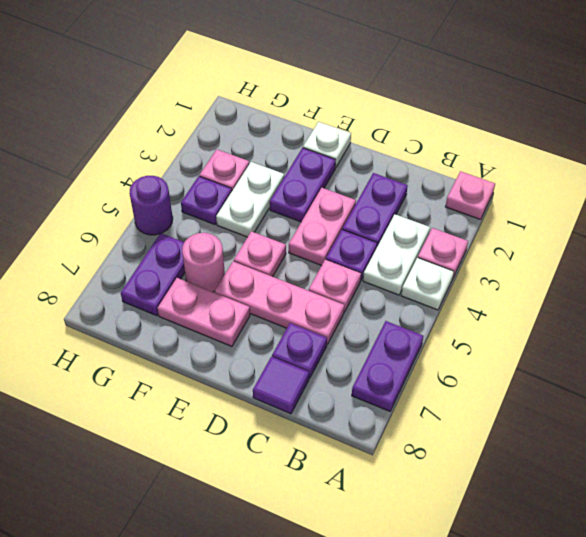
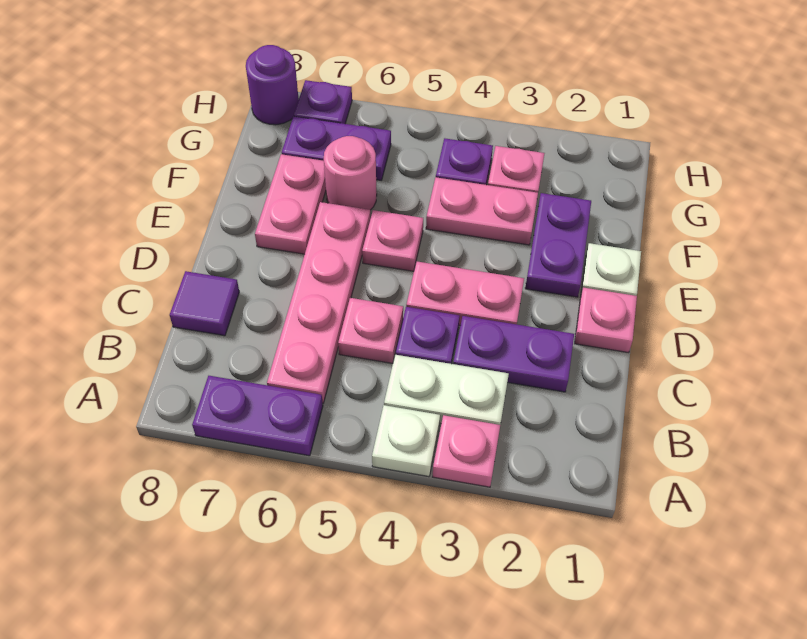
pink 1x1 plate [445,171,495,220] -> pink 1x1 plate moved to [575,288,637,353]
pink 1x3 plate [215,261,344,344] -> pink 1x4 plate [267,202,371,403]
purple 1x1 plate [272,323,327,378] -> purple 1x1 plate moved to [294,80,352,124]
purple 1x2 plate [270,148,336,222] -> purple 1x2 plate turned to [525,193,591,297]
white 1x2 plate [216,162,284,237] -> pink 1x2 plate [426,177,538,245]
purple 1x1 round brick [129,176,173,235] -> purple 1x1 round brick moved to [246,45,299,125]

